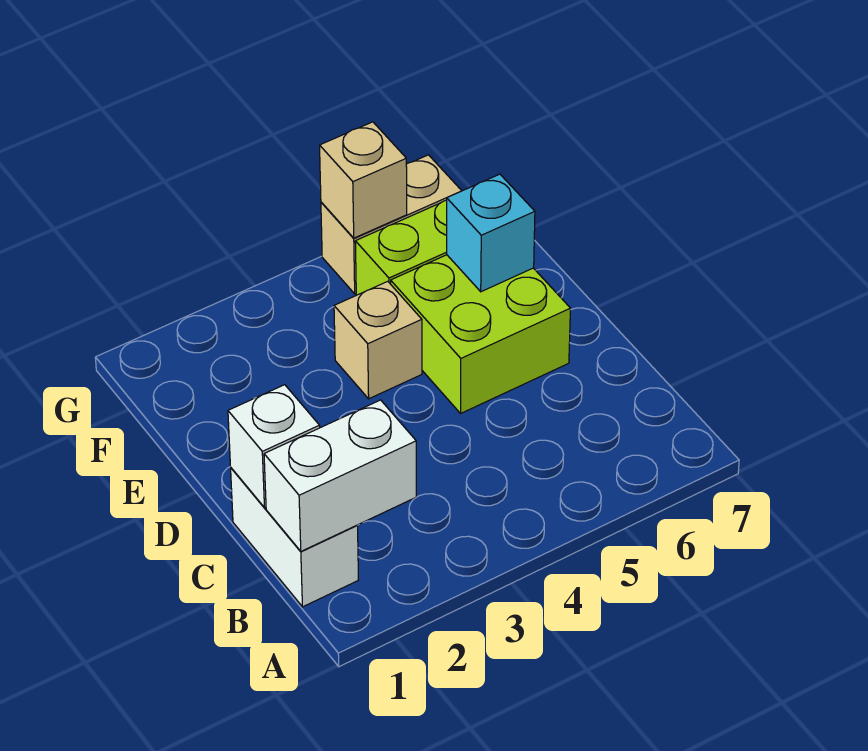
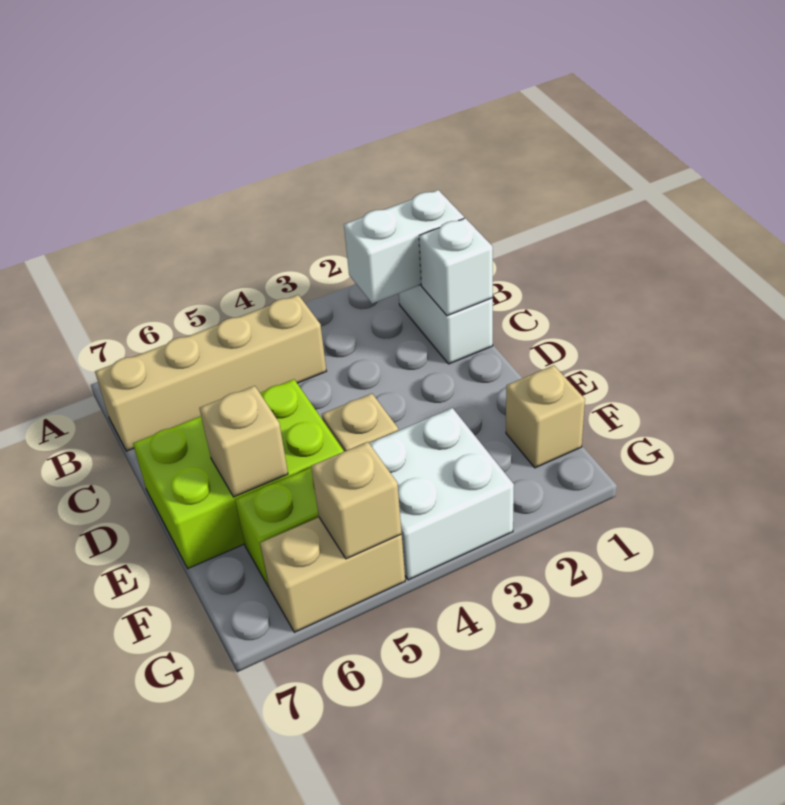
none -> tan 1x4 brick [95,295,326,451]
lime 2x2 brick [391,255,570,413] -> lime 2x3 brick [133,379,344,568]
cyan 1x1 brick [447,174,535,292] -> tan 1x1 brick [199,386,288,497]
none -> tan 1x1 brick [506,365,585,468]
none -> white 2x2 brick [369,408,514,580]

